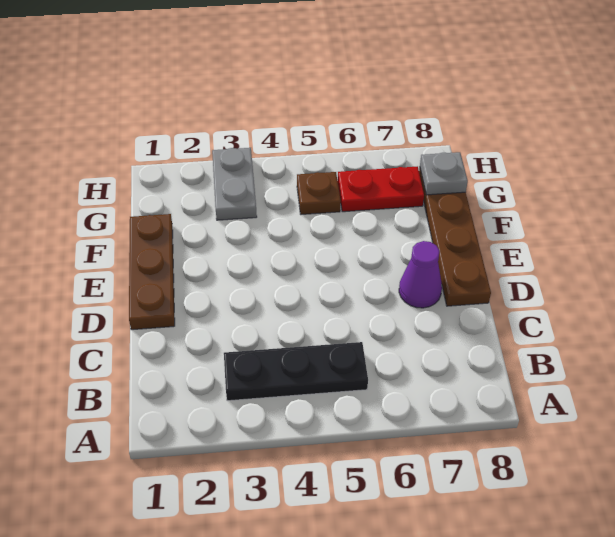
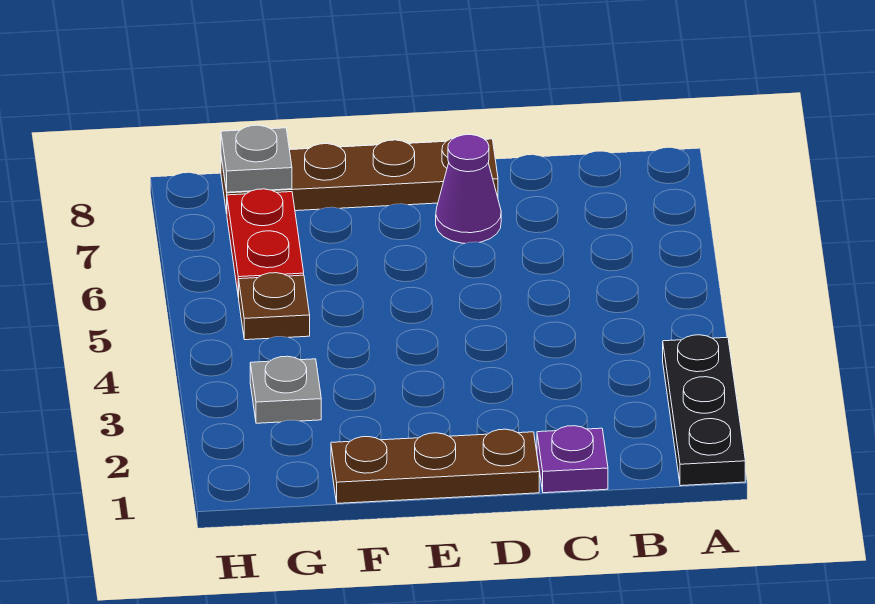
black 1x3 plate [224,342,368,401] -> black 1x3 plate moved to [663,335,745,486]
none -> purple 1x1 plate [537,426,608,493]
grey 1x2 plate [212,148,257,220] -> grey 1x1 plate [250,356,321,423]

